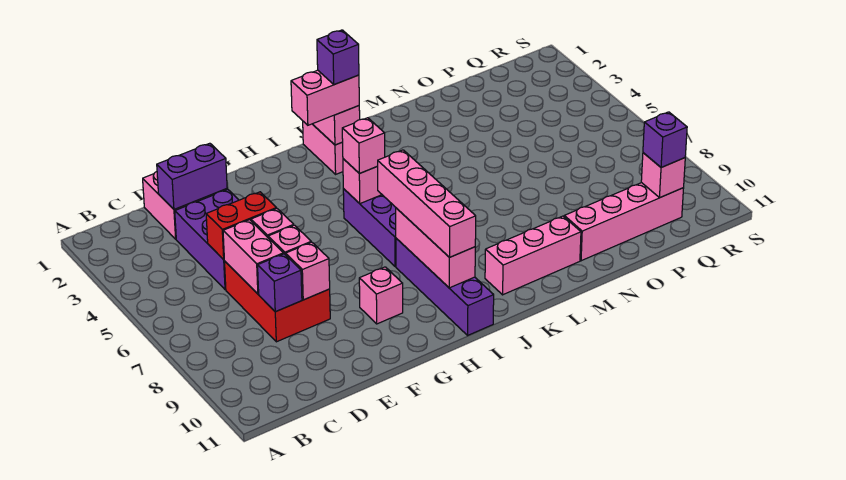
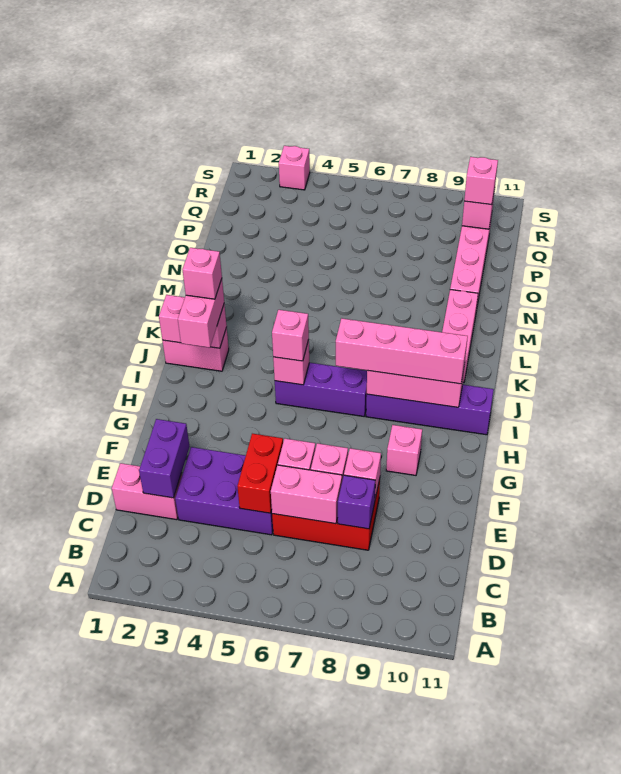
purple 1x1 brick [317,30,359,85] -> pink 1x1 brick [182,248,222,299]
purple 1x1 brick [643,112,687,168] -> pink 1x1 brick [464,157,498,205]
none -> pink 1x1 brick [279,146,310,190]

